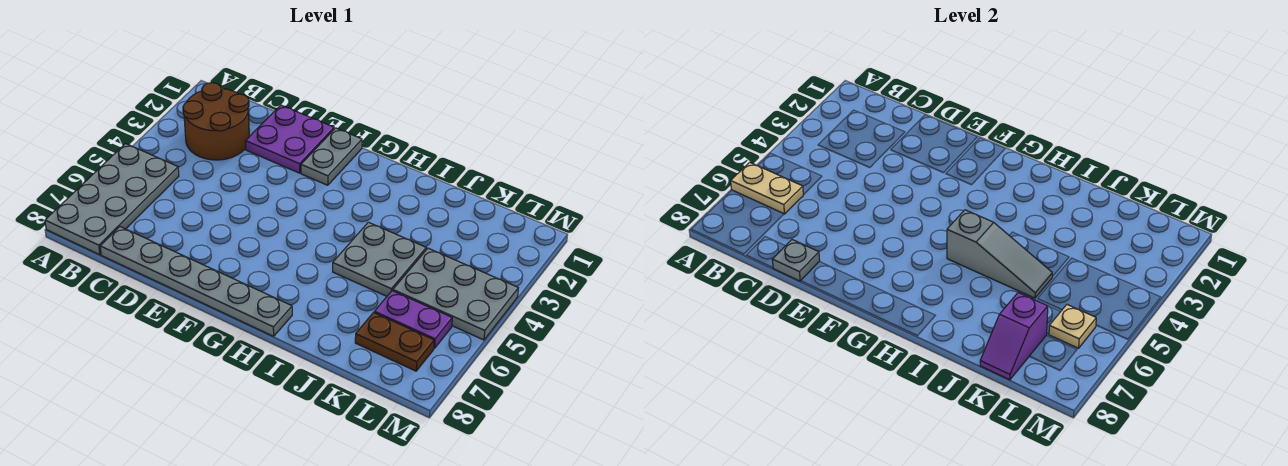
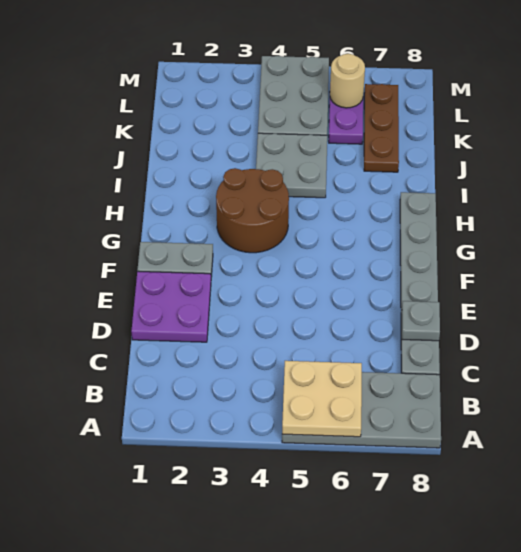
tan 1x2 plate [731,162,803,214] -> tan 2x2 plate [282,361,362,437]
brown 2x2 round brick [183,83,249,160] -> brown 2x2 round brick moved to [216,168,289,253]
grey 1x3 slope [947,210,1052,298] -> none
brown 1x2 plate [355,313,434,371] -> brown 1x3 plate [364,84,399,172]
purple 1x2 slope [980,293,1048,380] -> none
tan 1x1 plate [1049,305,1096,348] -> tan 1x1 round brick [330,54,365,108]

